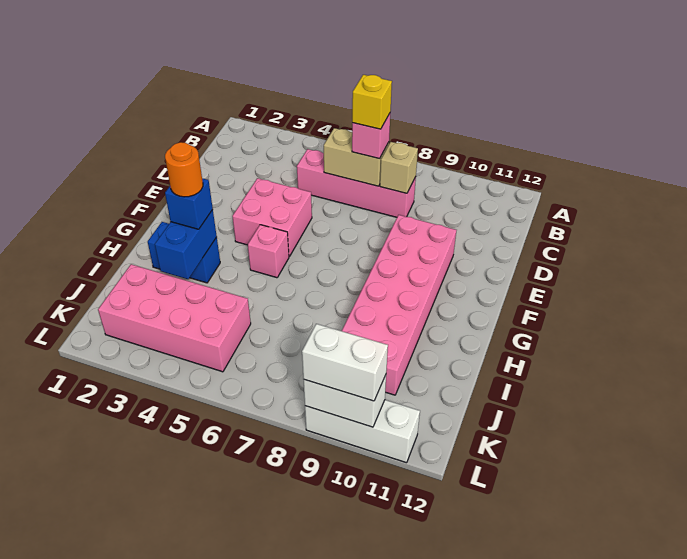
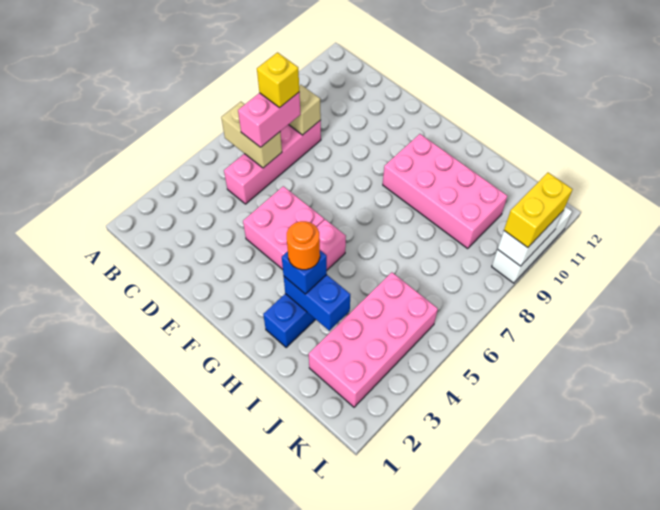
tan 1x2 brick [324,128,389,186] -> tan 1x2 brick turned to [221,102,282,168]
pink 1x1 brick [352,113,390,159] -> pink 1x2 brick [238,92,301,147]
pink 2x6 brick [342,215,456,395] -> pink 2x4 brick [383,134,507,248]
white 1x2 brick [302,324,388,401] -> yellow 1x2 brick [504,173,573,248]

